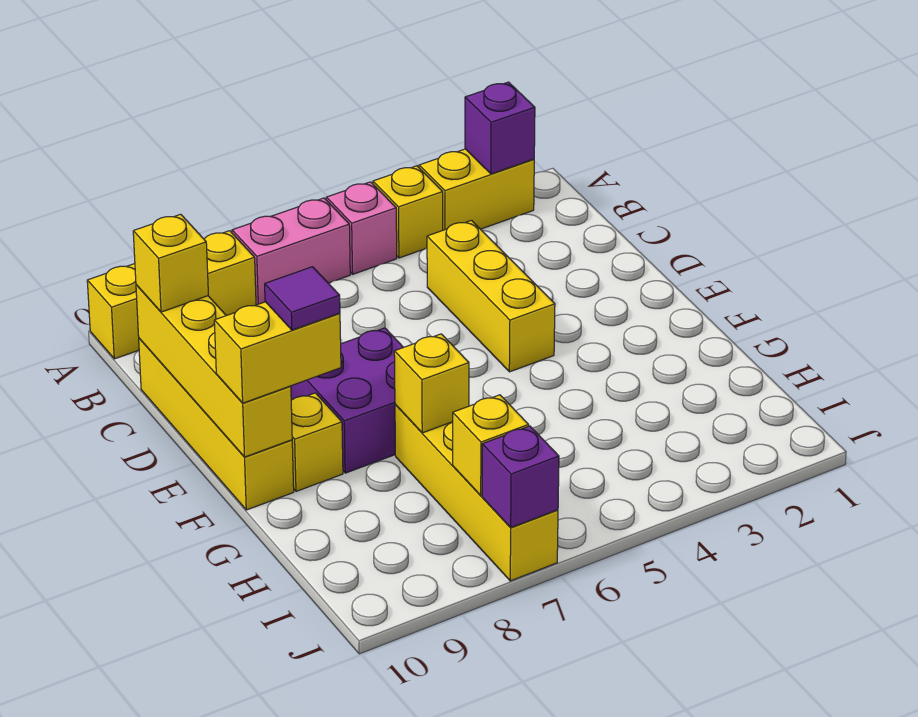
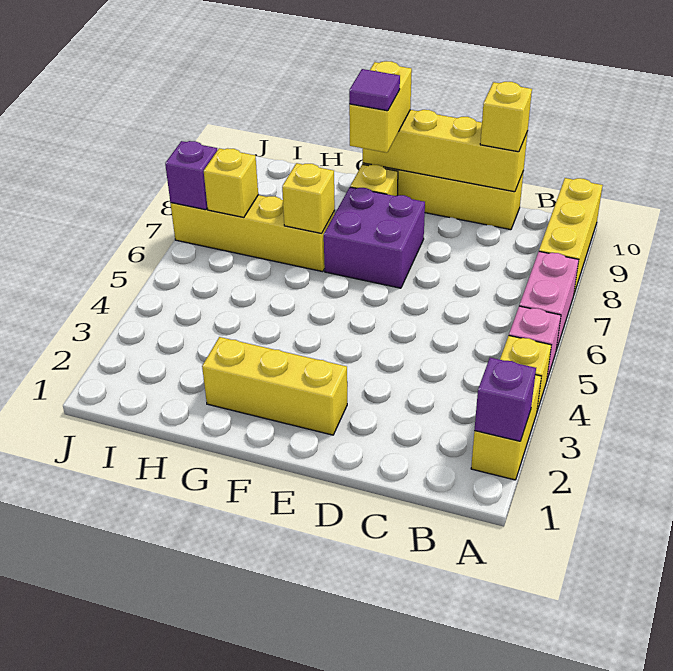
yellow 1x3 brick [427,220,555,372] -> yellow 1x3 brick moved to [202,337,347,435]

